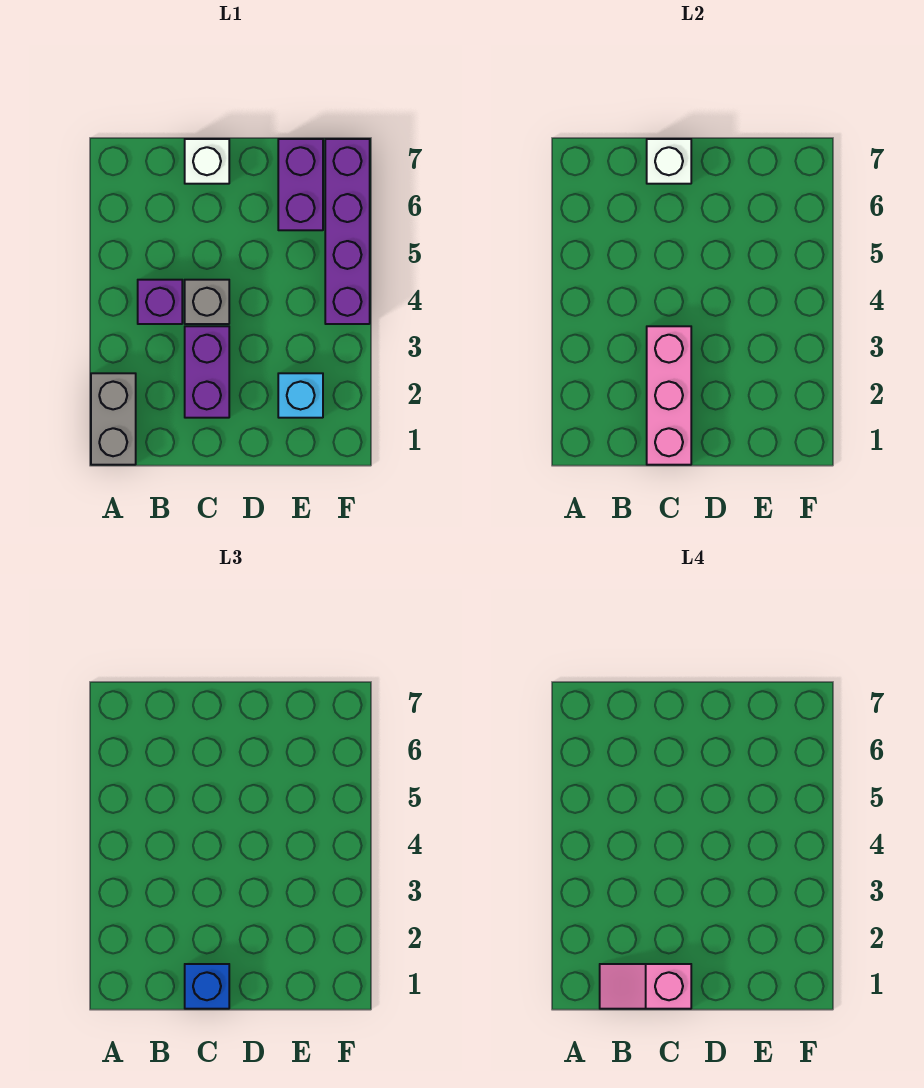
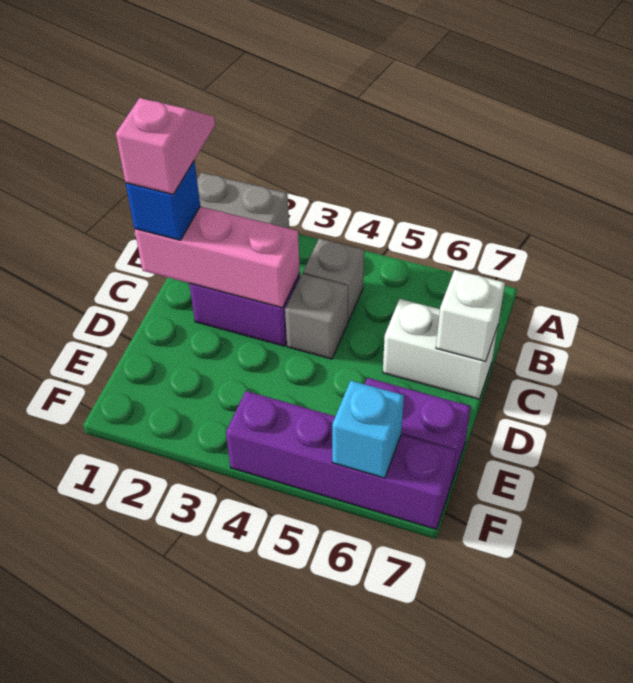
purple 1x1 brick [138,280,182,324] -> grey 1x1 brick [303,239,364,322]
white 1x1 brick [185,139,229,184] -> white 1x2 brick [383,299,498,399]
cyan 1x1 brick [278,373,323,418] -> cyan 1x1 brick moved to [332,381,404,478]

